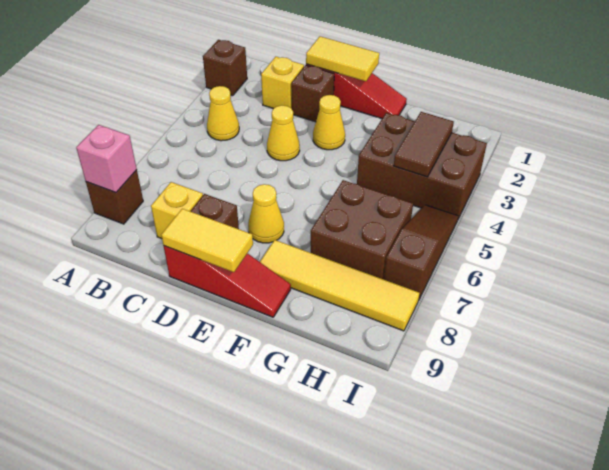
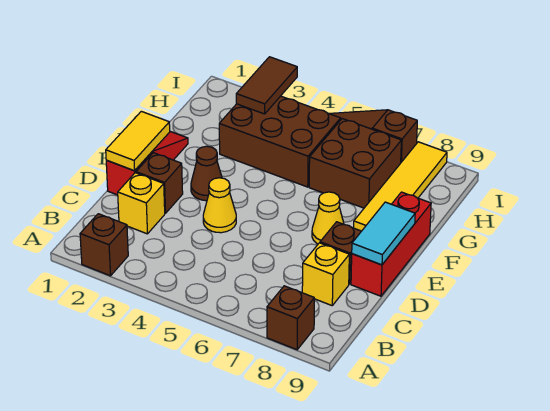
pink 1x1 brick [76,125,137,193] -> none
yellow 1x1 cone [207,86,239,141] -> none
red 1x3 slope [164,246,291,317] -> red 1x3 brick [351,192,431,296]
yellow 1x2 tile [161,209,253,272] -> cyan 1x2 tile [352,202,415,265]
yellow 1x1 cone [313,95,345,150] -> brown 1x1 cone [191,146,222,201]
brown 2x3 brick [357,113,487,219] -> brown 2x3 brick turned to [219,96,341,187]
brown 1x2 tile [394,112,454,177] -> brown 1x2 tile turned to [236,57,297,114]

